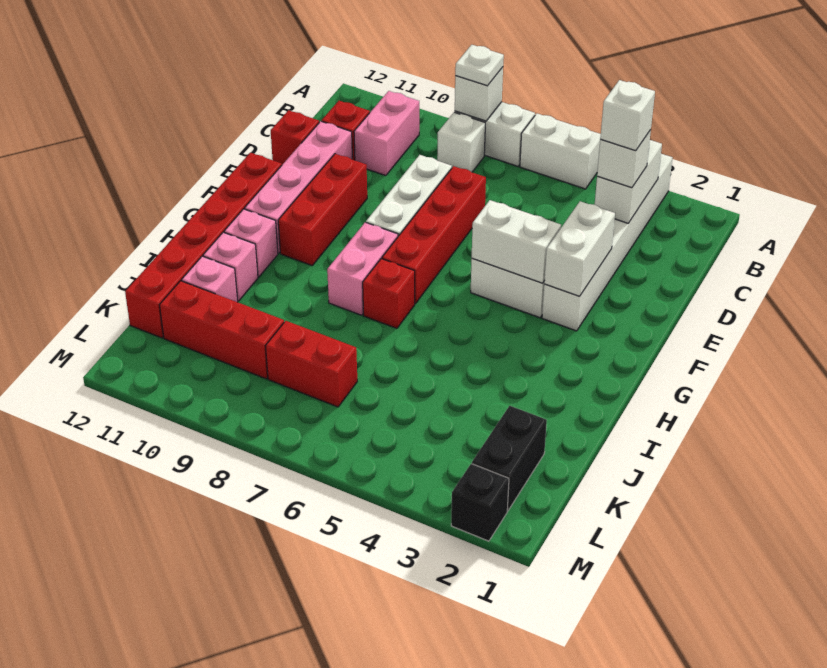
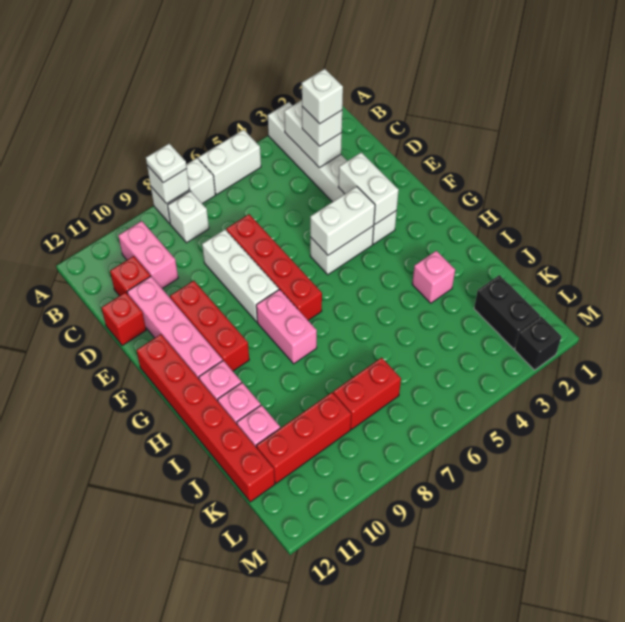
red 1x1 brick [363,259,415,328] -> none
none -> pink 1x1 brick [412,251,455,303]

